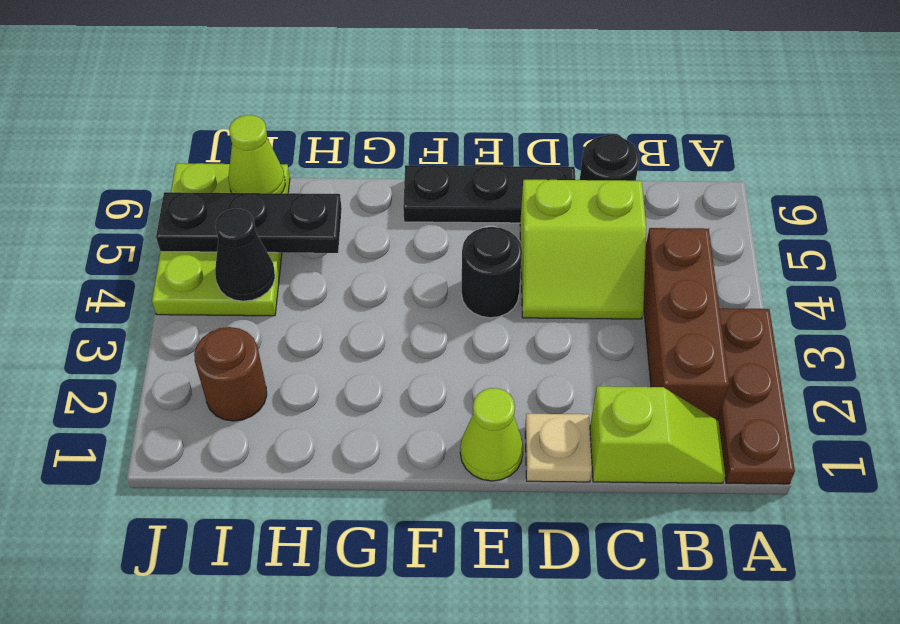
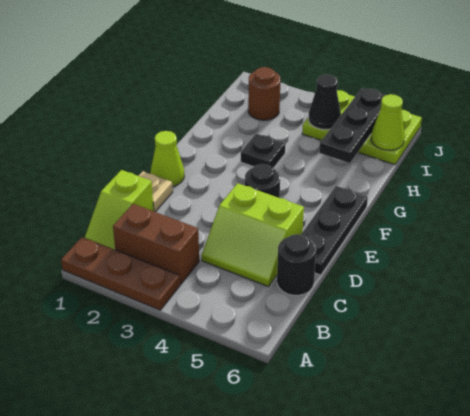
brown 1x3 brick [644,228,729,420] -> brown 1x2 brick [113,204,199,284]
lime 2x2 slope [520,180,646,319] -> lime 2x2 slope turned to [202,183,304,287]
none -> black 1x1 plate [241,134,285,168]

